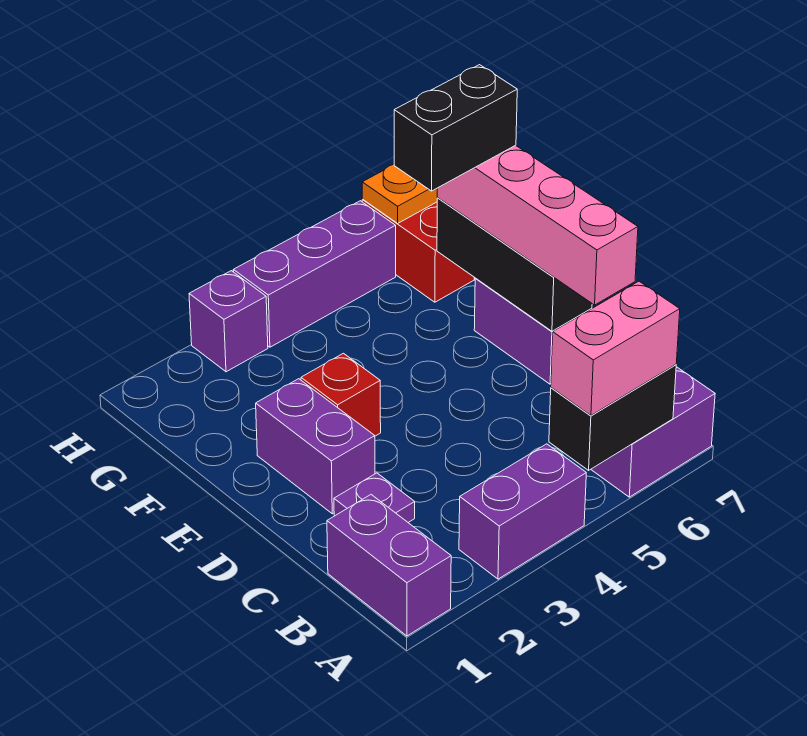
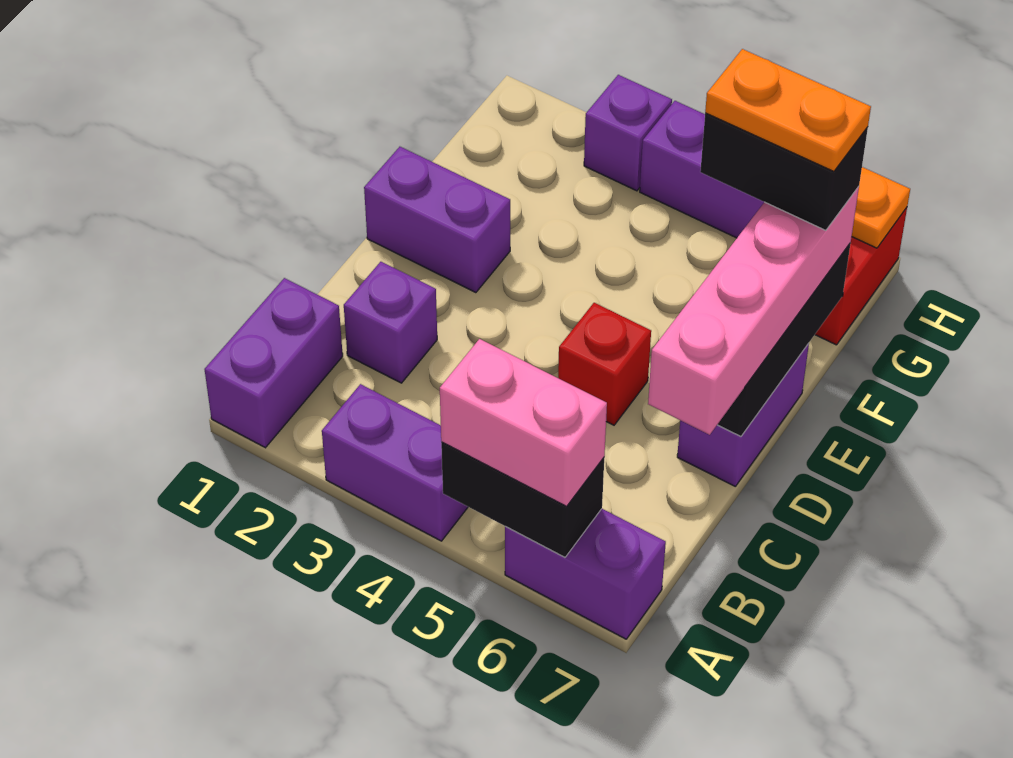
purple 1x1 plate [334,473,415,522] -> purple 1x1 brick [344,262,437,383]
purple 1x2 brick [256,379,375,514] -> purple 1x2 brick turned to [364,147,510,293]
red 1x1 brick [301,353,381,436] -> red 1x1 brick moved to [558,303,651,425]
none -> orange 1x2 plate [705,49,871,171]

